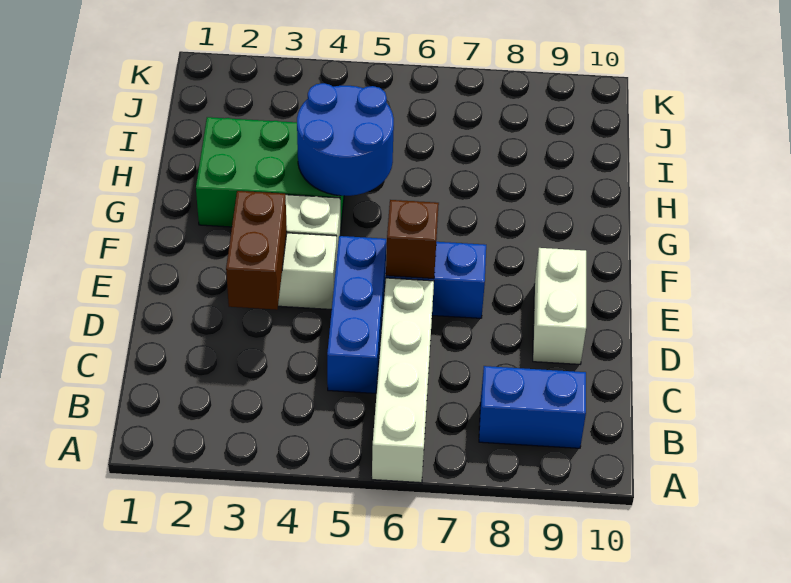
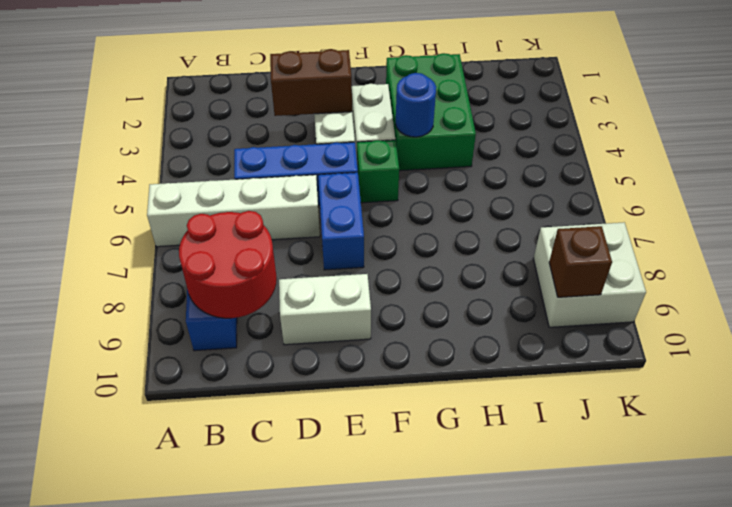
none -> red 2x2 round brick [179,211,277,319]
brown 1x1 brick [386,200,439,278] -> brown 1x1 brick moved to [549,226,612,297]
none -> green 1x1 brick [357,140,399,203]
blue 2x2 round brick [297,83,394,196] -> blue 1x1 round brick [395,73,436,137]
none -> white 2x2 brick [533,222,646,327]

